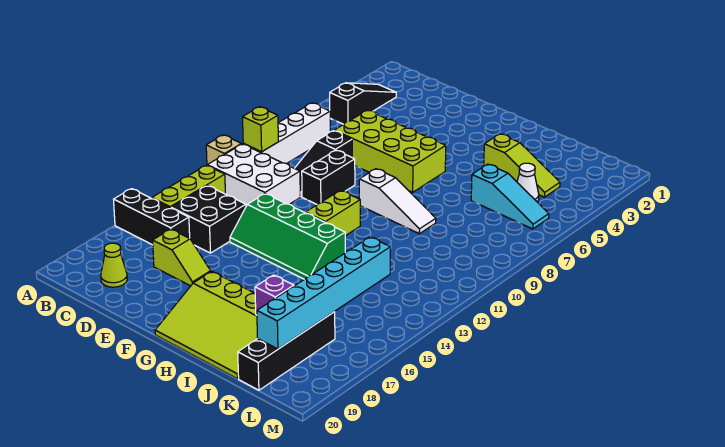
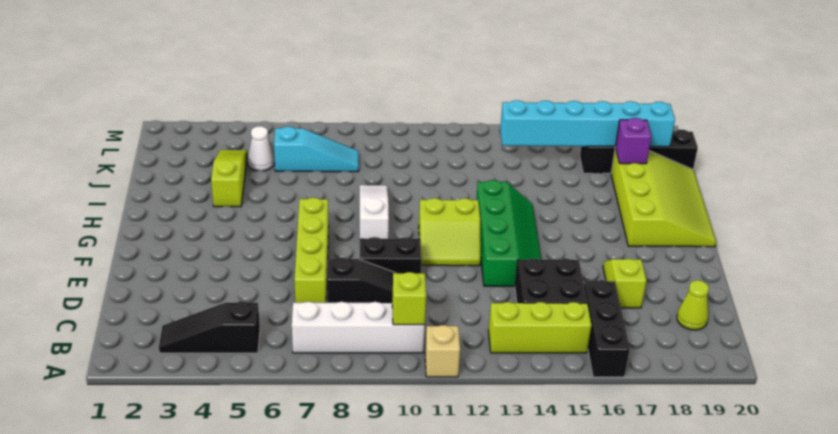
white 2x3 brick [207,144,300,206] -> none
lime 2x4 brick [334,110,446,192] -> lime 1x4 brick [294,198,329,303]
cyan 1x3 slope [471,164,549,229] -> cyan 1x3 slope turned to [274,126,359,172]

